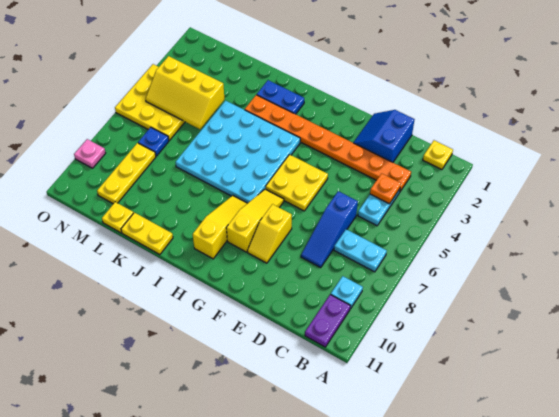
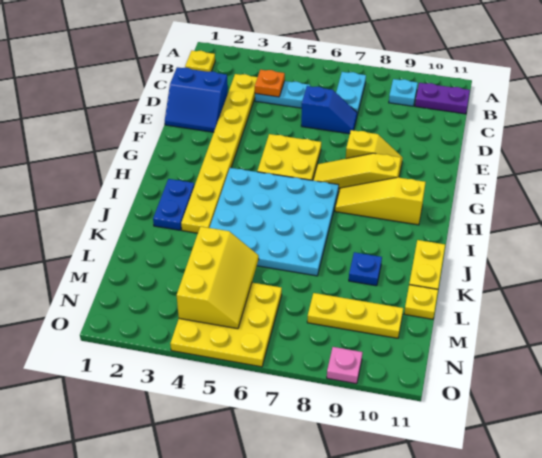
orange 1x8 plate [245,95,411,191] -> yellow 1x8 plate [181,74,258,233]
blue 1x3 slope [301,191,358,267] -> blue 1x2 slope [301,86,357,134]
blue 1x1 plate [138,127,169,156] -> blue 1x1 plate moved to [349,252,382,286]

